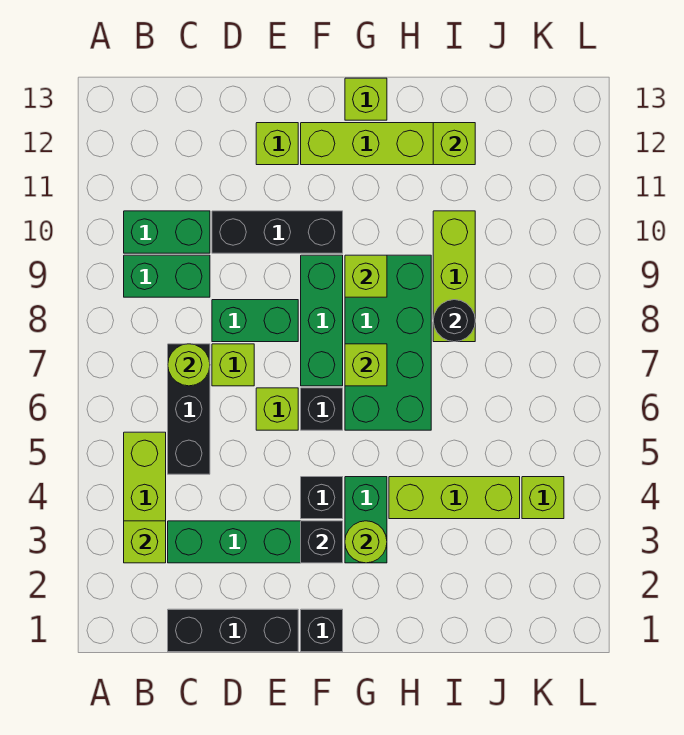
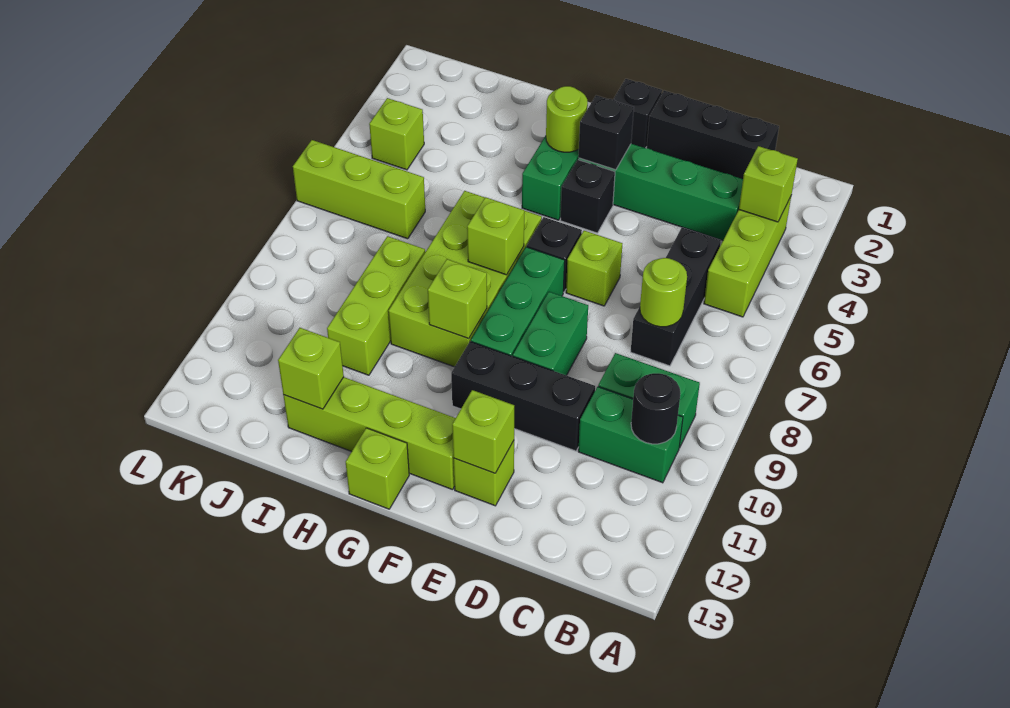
lime 1x1 brick [212,344,254,386] -> lime 1x1 brick moved to [452,390,514,473]
green 1x2 brick [212,300,298,342] -> green 1x2 brick turned to [513,292,588,375]
green 2x4 brick [345,255,431,430] -> lime 2x4 brick [389,191,542,367]
lime 1x3 brick [389,477,520,519] -> lime 1x3 brick moved to [293,140,425,239]
black 1x1 round brick [433,300,475,342] -> black 1x1 round brick moved to [631,373,681,444]

